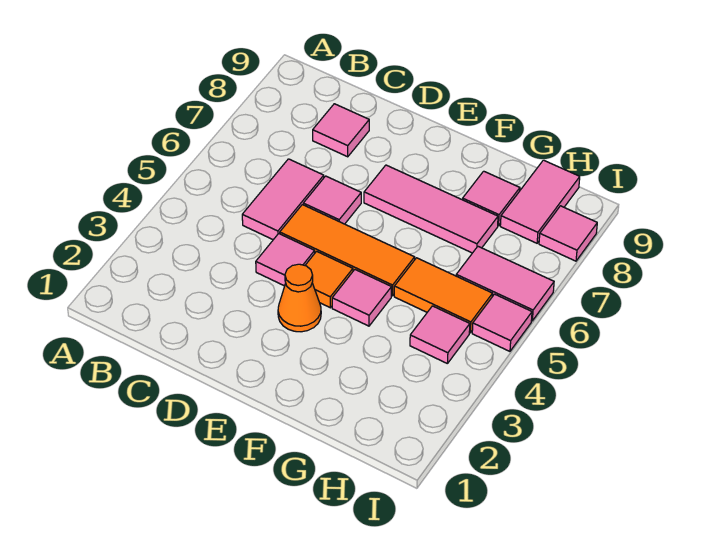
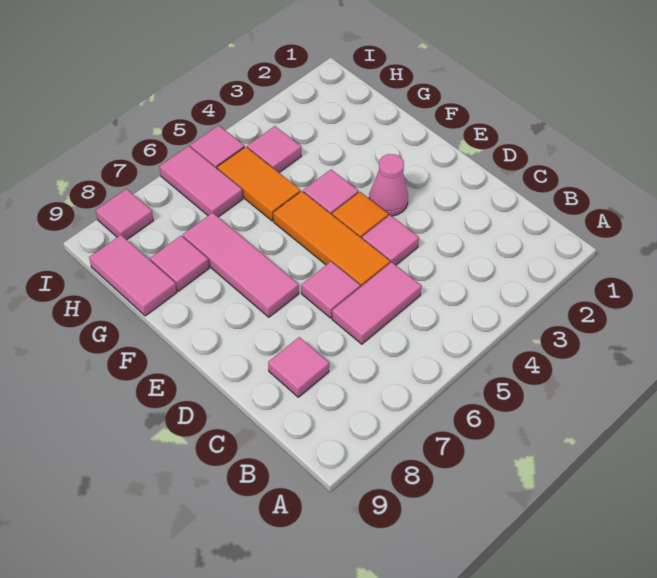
orange 1x1 cone [278,264,321,332] -> pink 1x1 cone [369,154,408,216]
pink 1x2 tile [500,160,580,243] -> pink 1x2 tile turned to [89,235,177,316]

